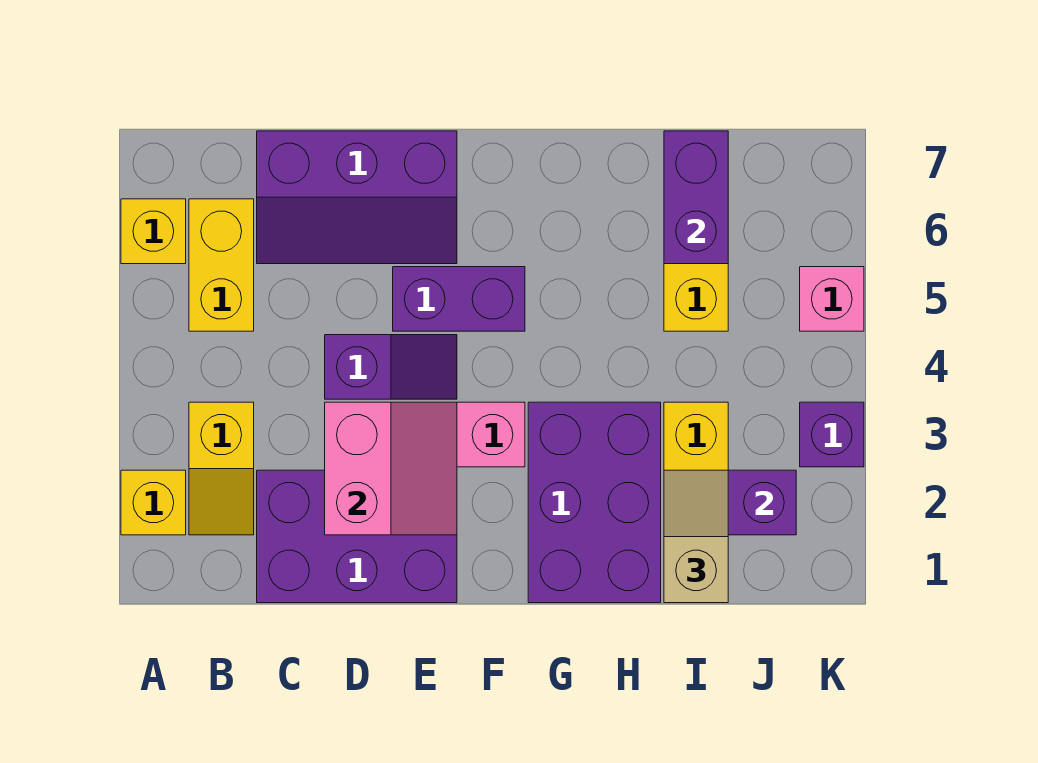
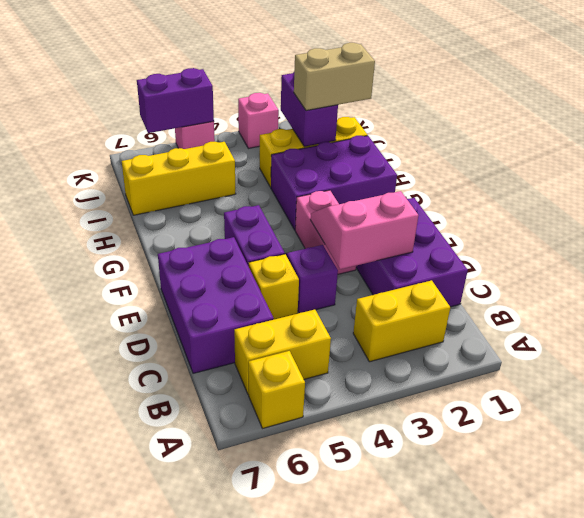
yellow 1x1 brick [121,470,186,535] -> yellow 1x1 brick moved to [249,254,299,319]
yellow 1x2 slope [189,402,254,535] -> yellow 1x2 brick [353,280,450,362]
purple 2x3 slope [257,131,457,264] -> purple 2x3 brick [158,237,274,373]
tan 1x2 slope [664,470,728,603] -> tan 1x2 brick [294,43,375,111]
purple 1x2 brick [664,131,728,264] -> purple 1x2 brick moved to [137,68,214,133]
purple 1x1 brick [800,402,864,467] -> pink 1x1 brick [238,93,279,148]

